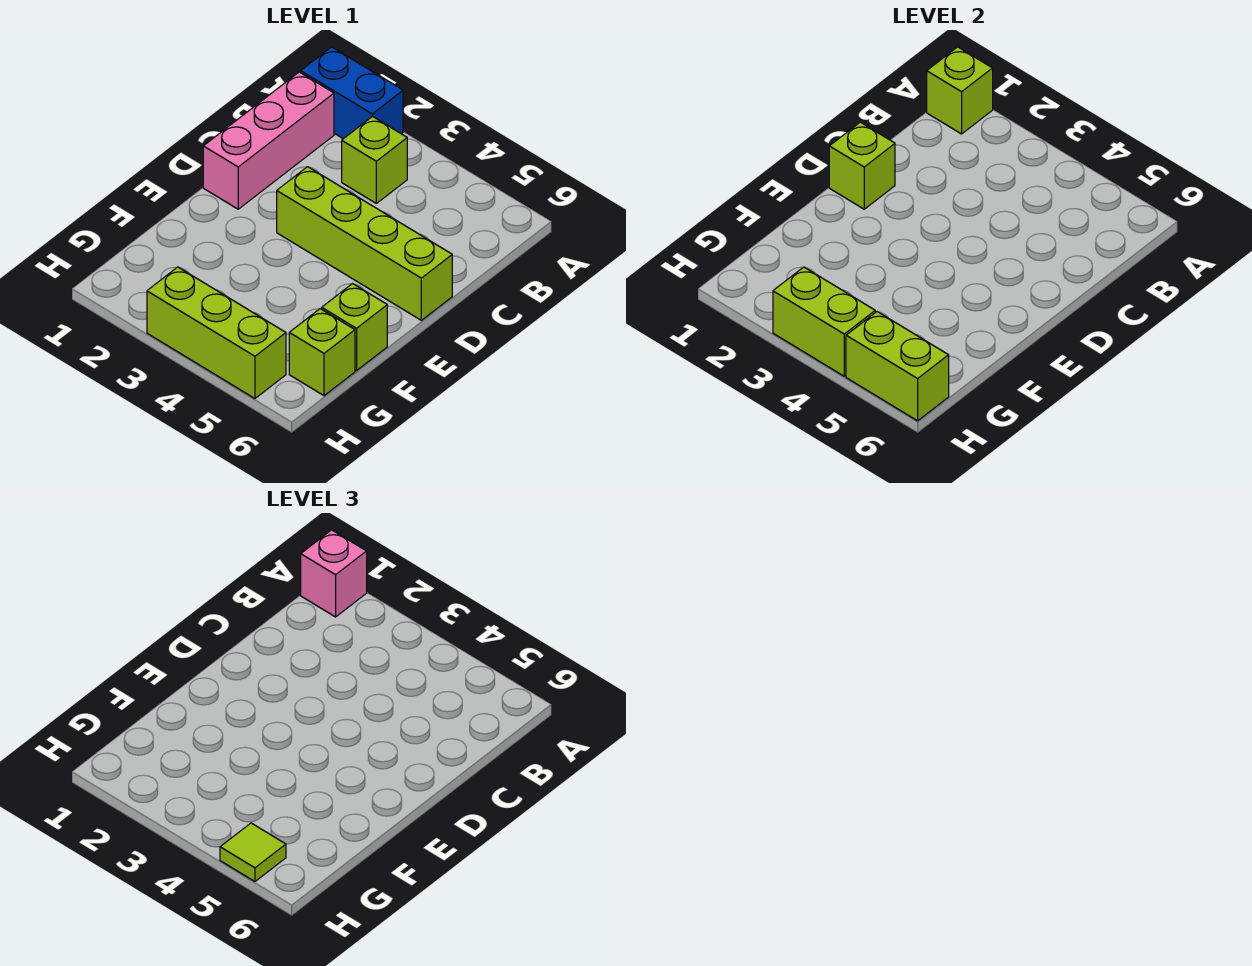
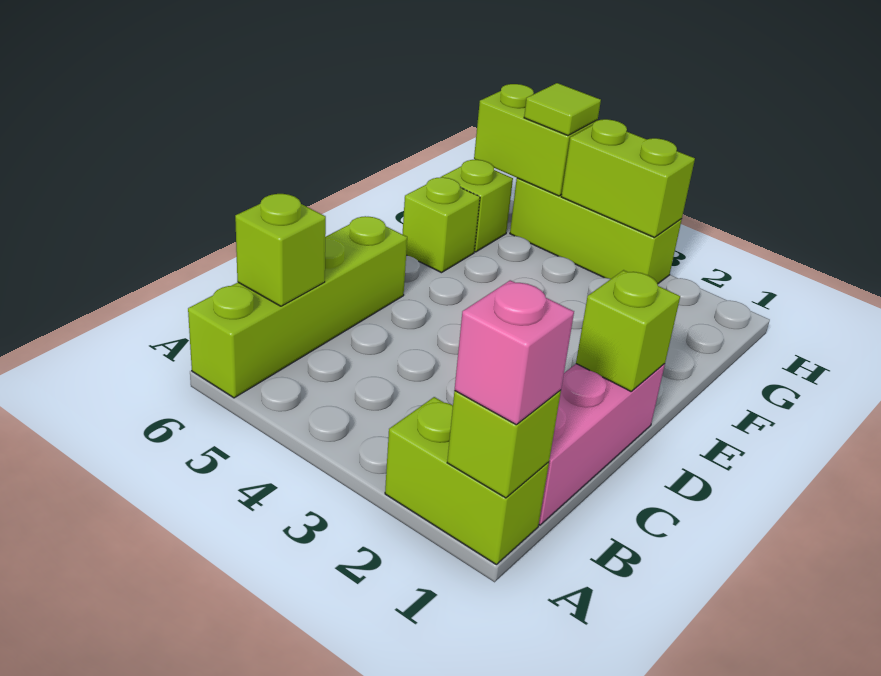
blue 1x2 brick [301,47,403,139] -> lime 1x2 brick [385,397,549,564]
lime 1x1 brick [342,116,407,203] -> lime 1x1 brick moved to [235,194,326,306]
lime 1x4 brick [277,167,452,320] -> lime 1x4 brick turned to [188,216,407,398]

